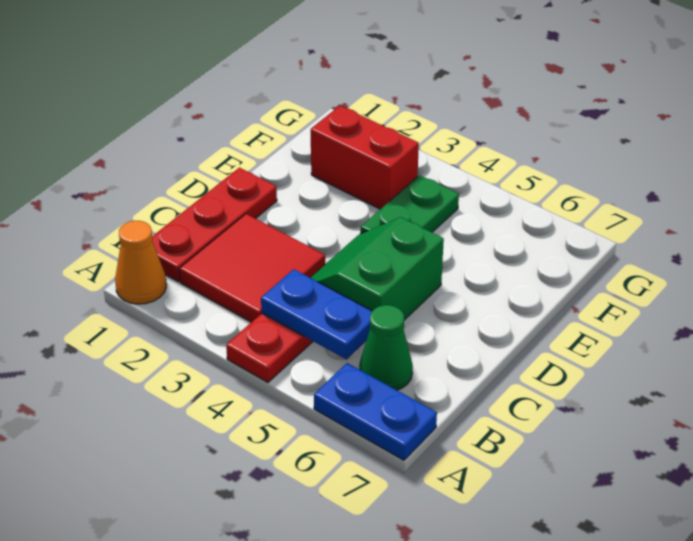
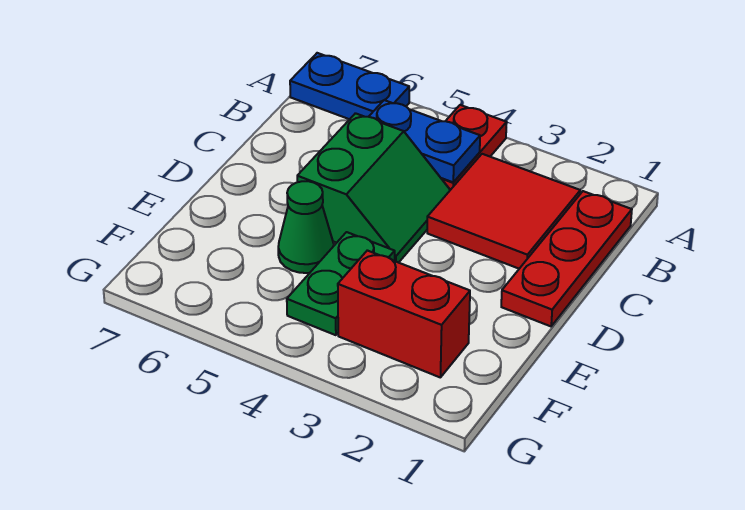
orange 1x1 cone [115,221,166,304] -> none
green 1x1 cone [359,305,413,390] -> green 1x1 cone moved to [278,181,334,273]

